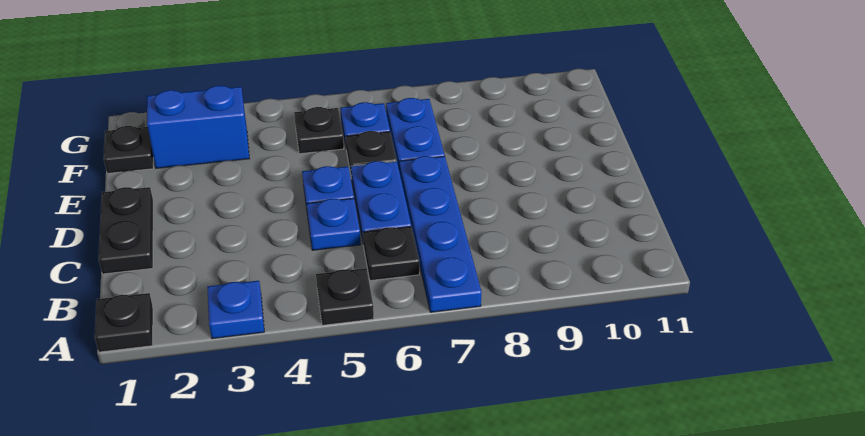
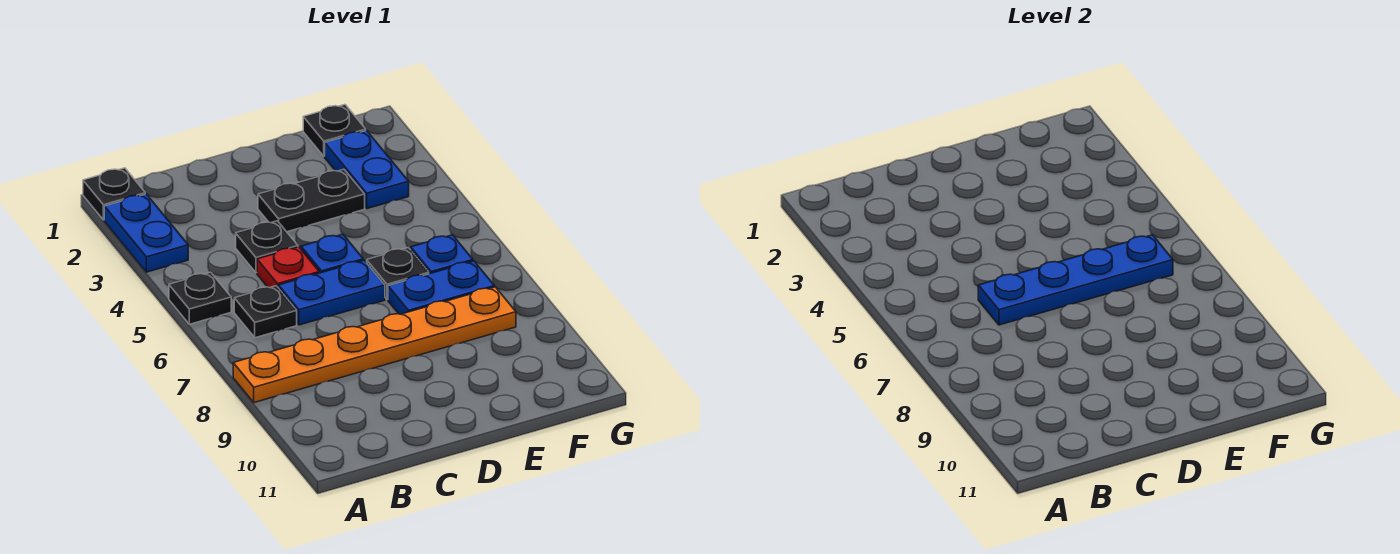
blue 1x1 plate [207,281,264,339] -> blue 1x2 plate [104,194,188,272]
blue 1x4 plate [399,156,481,312] -> blue 1x4 plate moved to [978,235,1173,325]
none -> orange 1x6 plate [233,287,516,403]
black 1x2 plate [99,187,153,274] -> black 1x2 plate moved to [258,169,365,232]
blue 1x1 plate [306,198,361,250] -> red 1x1 plate [257,247,319,288]
blue 1x2 brick [147,86,249,168] -> blue 1x2 plate [325,130,409,209]
black 1x1 plate [294,107,344,154] -> black 1x1 plate moved to [236,221,298,273]

